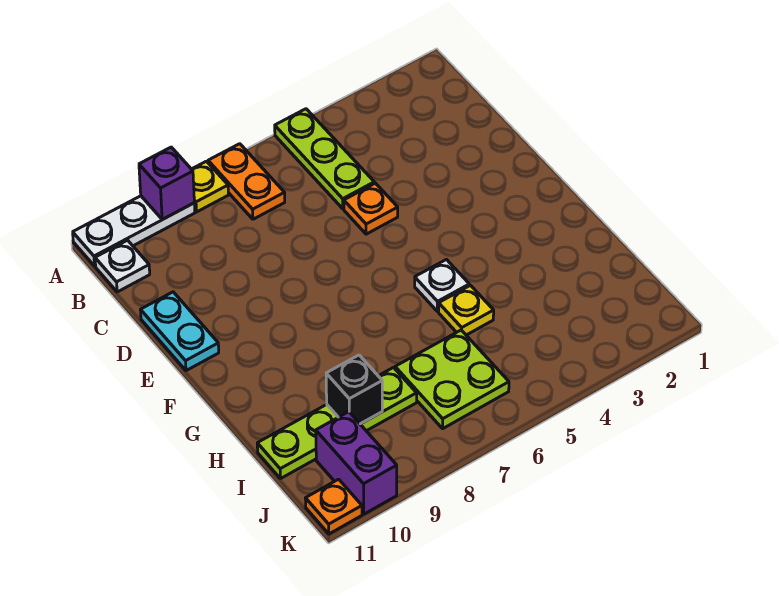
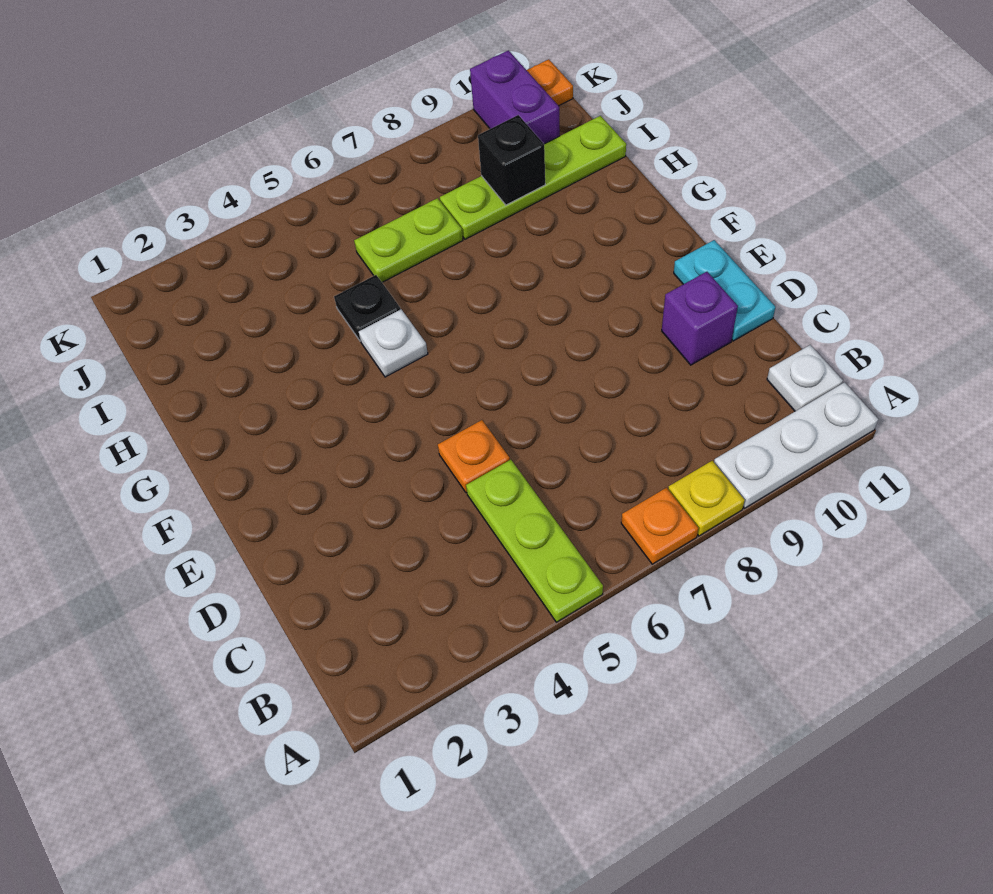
orange 1x2 plate [208,144,285,219] -> orange 1x1 plate [621,488,698,564]
purple 1x1 brick [139,147,194,219] -> purple 1x1 brick moved to [662,272,738,365]
yellow 1x1 plate [439,285,494,335] -> black 1x1 plate [334,275,400,341]
lime 2x2 plate [395,330,509,428] -> lime 1x2 plate [354,198,463,282]

